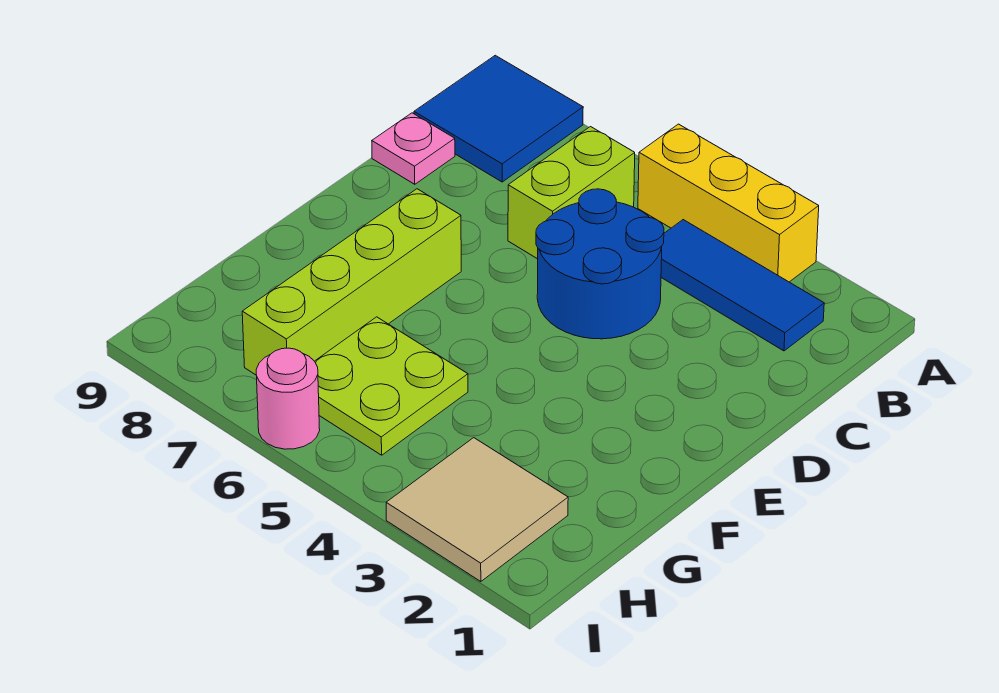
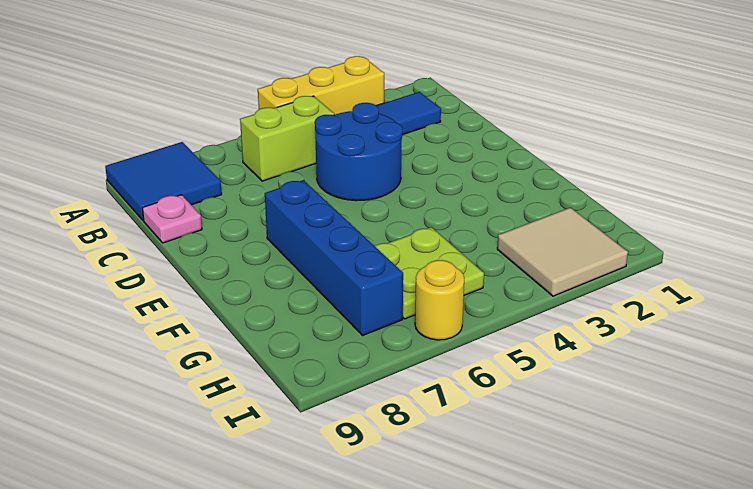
lime 1x2 brick [508,127,635,259] -> lime 1x2 brick turned to [240,96,334,181]
lime 1x4 brick [242,189,461,375] -> blue 1x4 brick [265,180,403,335]
pink 1x1 round brick [256,348,320,449] -> yellow 1x1 round brick [415,260,464,340]

